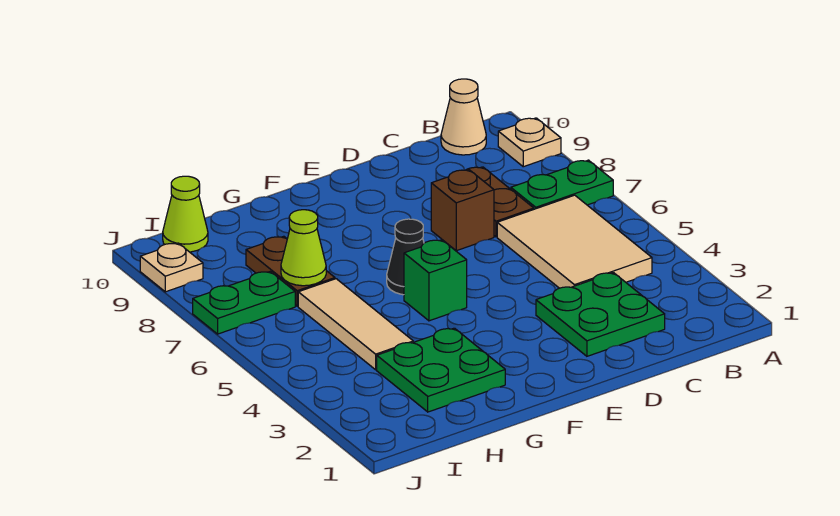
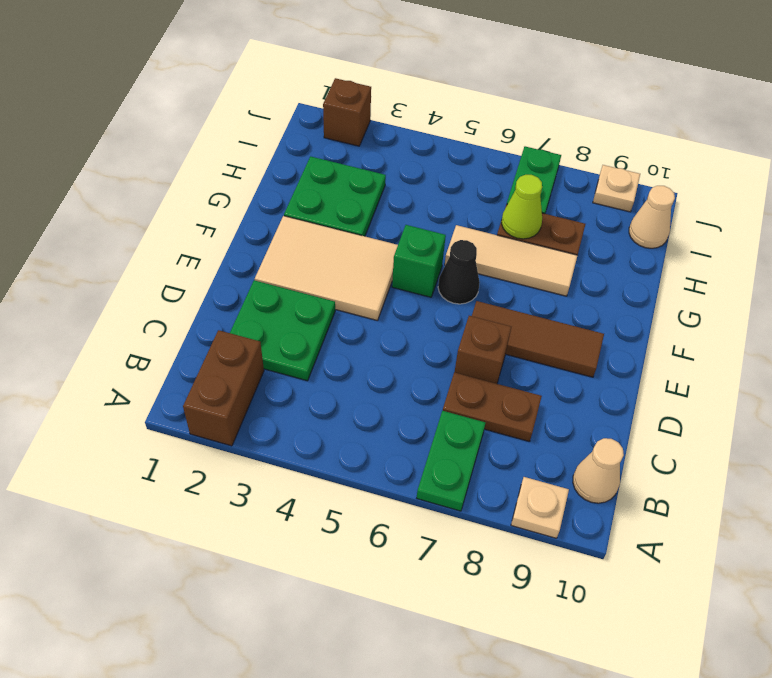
none -> brown 1x2 brick [183,330,264,446]
tan 2x3 tile [497,195,652,288] -> tan 2x3 tile moved to [255,216,398,321]
none -> brown 1x3 tile [472,301,604,377]
tan 1x3 tile [298,279,413,370] -> tan 1x3 tile moved to [445,225,577,296]
lime 1x1 cone [163,176,208,252] -> tan 1x1 cone [629,186,675,248]
none -> brown 1x1 brick [323,78,371,146]

